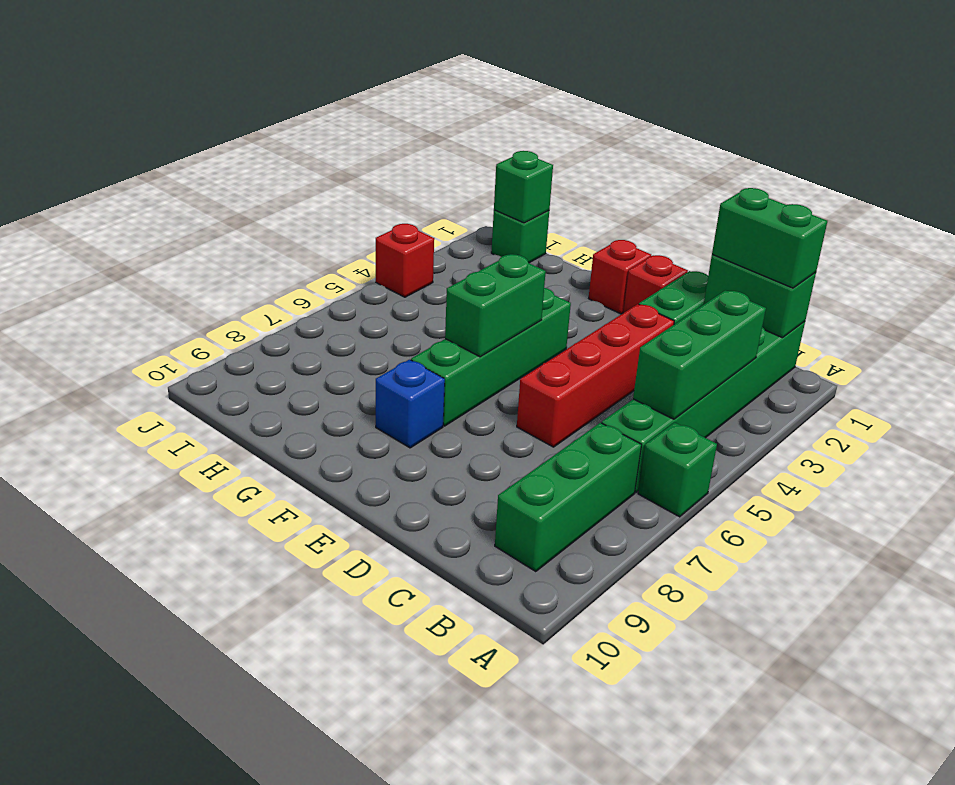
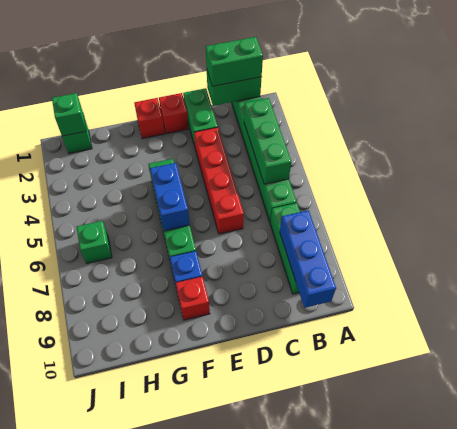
green 1x1 brick [638,422,717,517] -> green 1x1 brick moved to [77,221,112,263]
none -> blue 1x3 brick [280,210,336,308]
green 1x2 brick [445,254,546,357] -> blue 1x2 brick [150,163,190,231]
red 1x1 brick [376,224,434,297] -> red 1x1 brick moved to [176,277,210,320]

